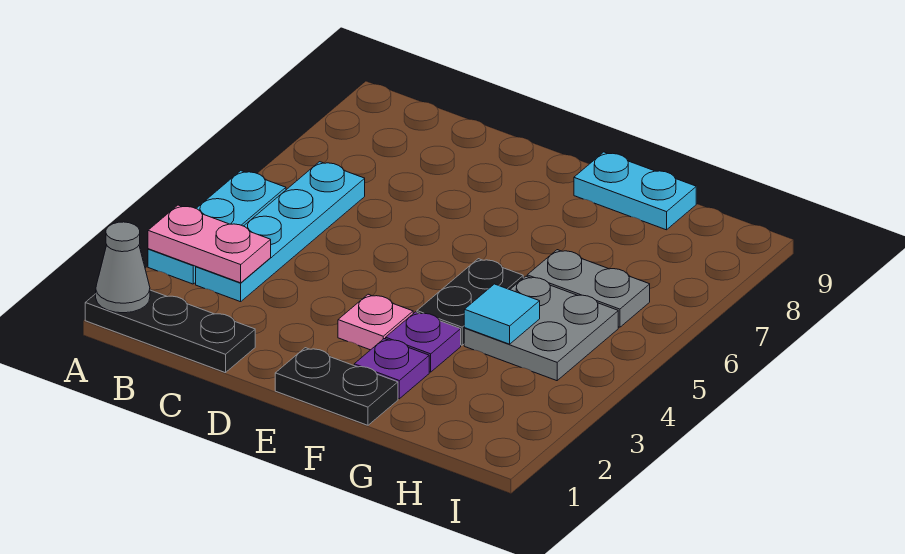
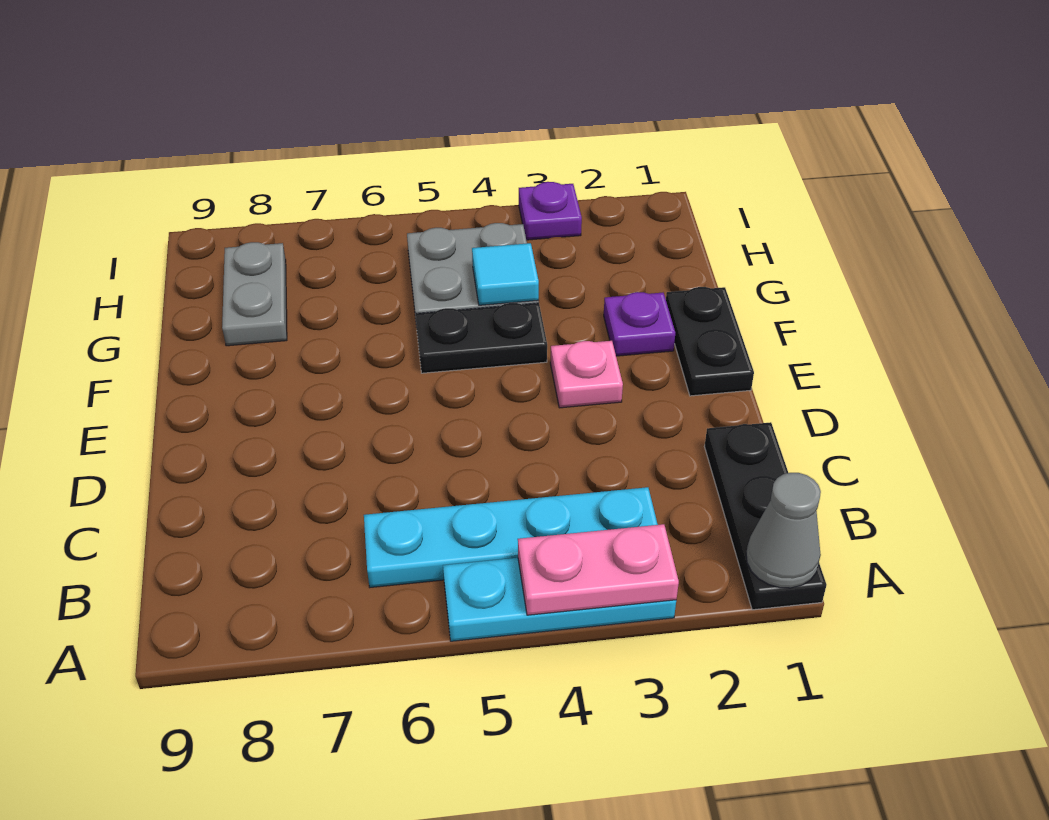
pink 1x2 plate [148,205,271,283] -> pink 1x2 plate turned to [518,524,679,615]
purple 1x1 plate [386,312,461,372] -> purple 1x1 plate moved to [519,182,582,240]
cyan 1x2 plate [574,152,696,230] -> none
grey 1x2 plate [527,250,650,327] -> grey 1x2 plate moved to [222,242,287,346]

